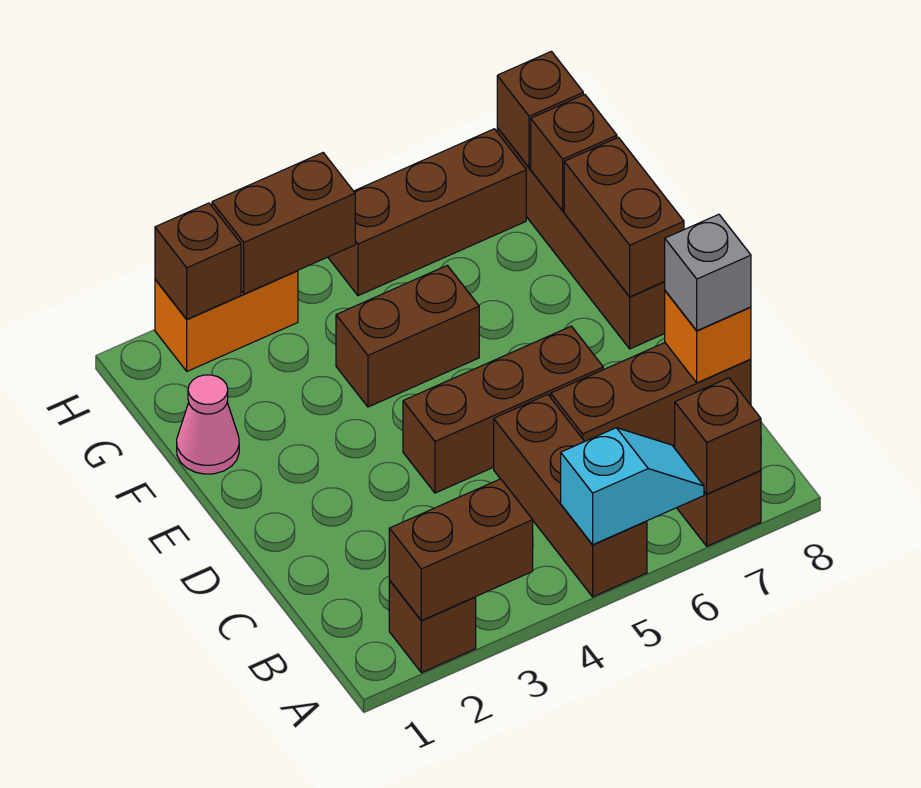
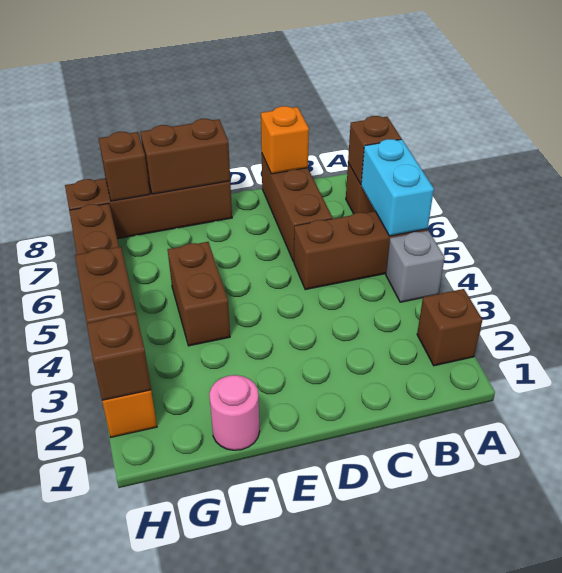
brown 1x2 brick [389,479,533,621] -> none
cyan 1x2 slope [561,428,704,544] -> cyan 1x2 brick [361,139,434,236]
grey 1x1 brick [665,214,751,331] -> grey 1x1 brick moved to [386,231,445,302]
brown 1x3 brick [403,326,603,493] -> none
pink 1x1 cone [177,375,239,474] -> pink 1x1 round brick [209,375,260,450]
brown 1x1 brick [497,51,583,168] -> none

